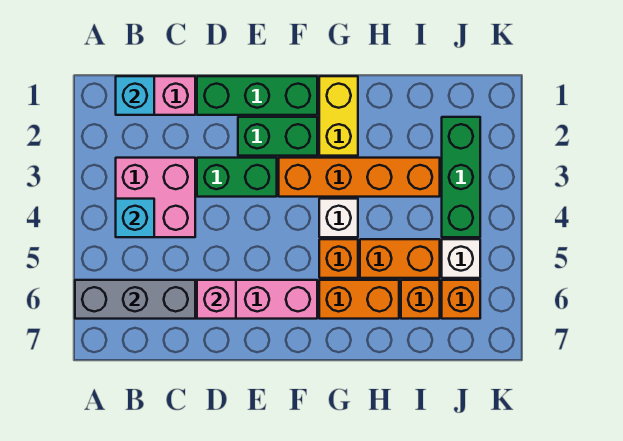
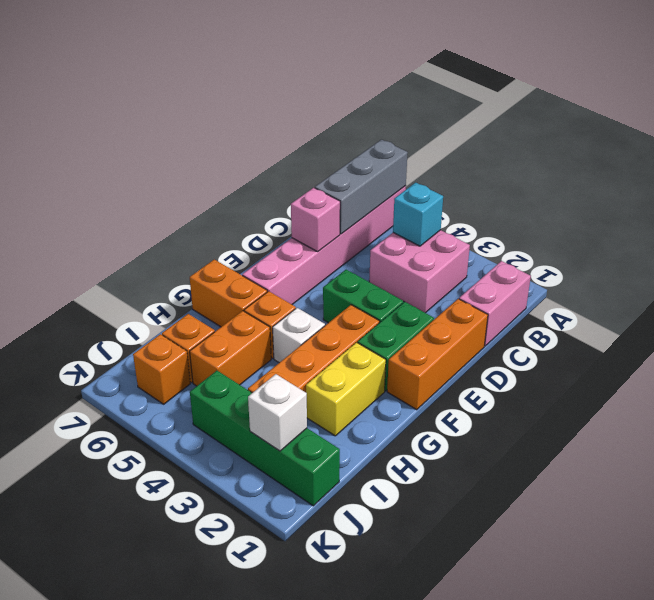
cyan 1x1 brick [116,76,154,115] -> none
green 1x3 brick [197,76,317,115] -> orange 1x3 brick [387,299,488,410]
green 1x2 brick [197,158,277,197] -> green 1x2 brick turned to [323,270,403,323]
yellow 1x2 brick [319,76,358,156] -> yellow 1x2 brick turned to [306,342,386,436]
orange 1x2 brick [319,280,399,319] -> orange 1x2 brick turned to [190,259,267,327]
green 1x3 brick [442,117,480,237] -> green 1x4 brick [190,371,340,506]
white 1x1 brick [442,239,480,278] -> white 1x1 brick moved to [248,374,307,451]

